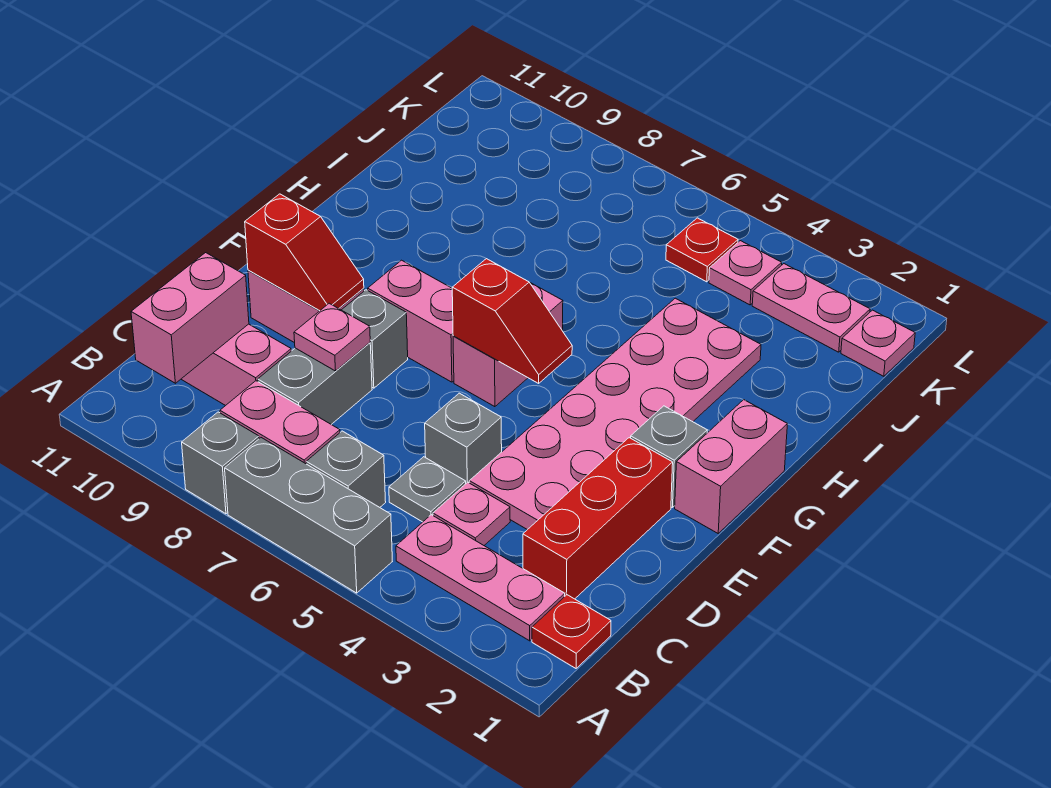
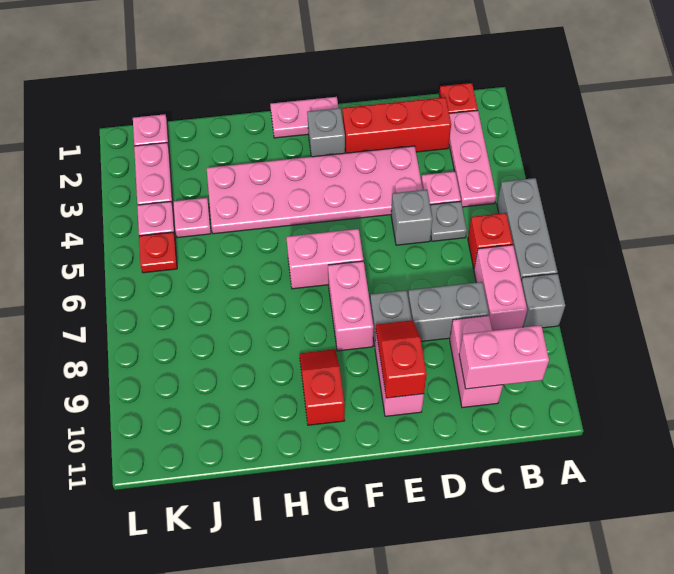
grey 1x1 brick [306,431,386,507] -> red 1x1 brick [468,213,513,268]
pink 1x1 plate [294,303,370,371] -> pink 1x1 plate moved to [173,198,211,238]
pink 1x2 brick [675,400,787,533] -> pink 1x2 plate [270,97,338,138]
red 1x2 slope [452,259,572,383] -> red 1x2 slope moved to [299,349,345,425]

